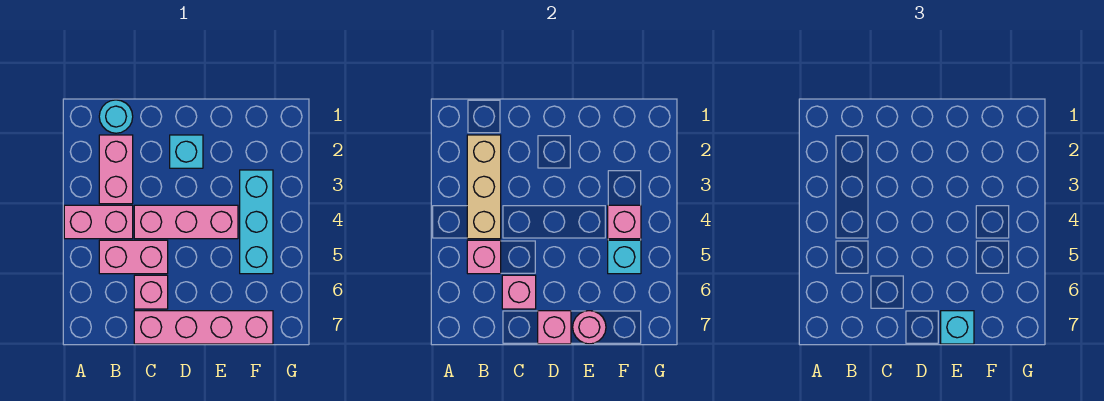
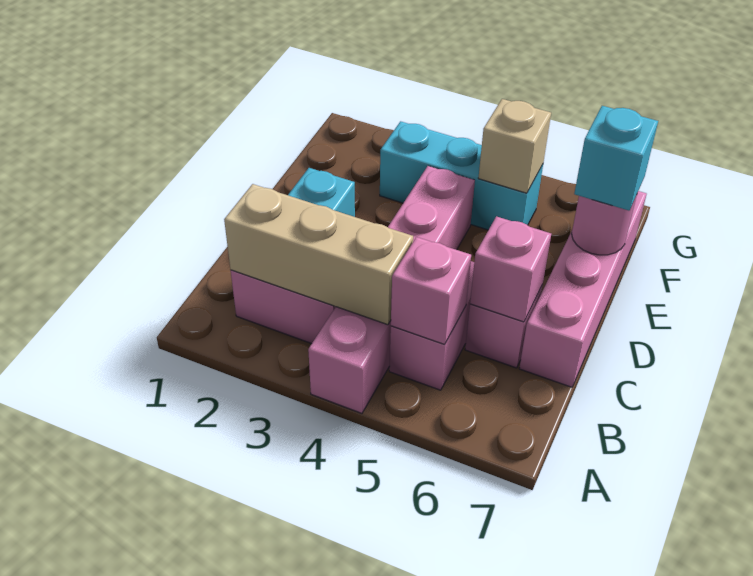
cyan 1x1 round brick [99,100,133,133] -> none
pink 1x1 brick [538,311,571,344] -> none
pink 1x1 brick [608,205,641,239] -> none
cyan 1x1 brick [608,240,641,274] -> tan 1x1 brick [478,99,551,193]

